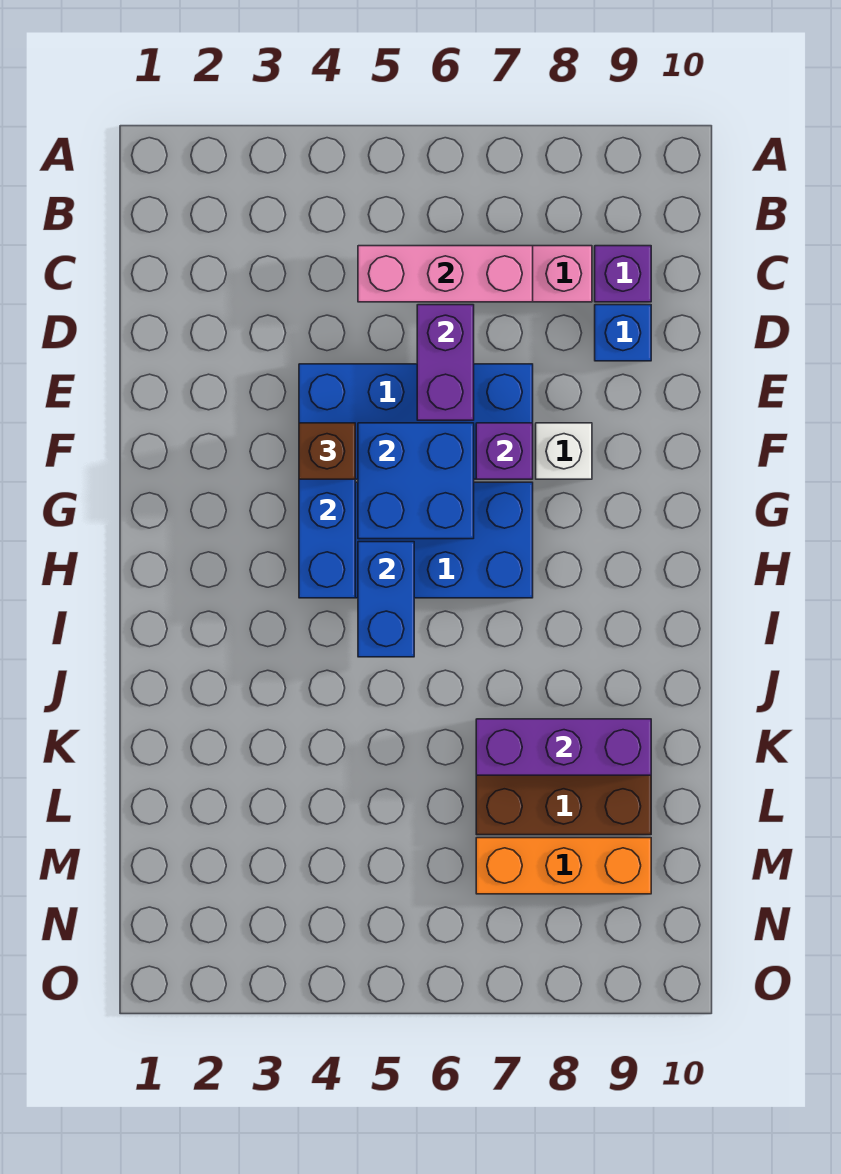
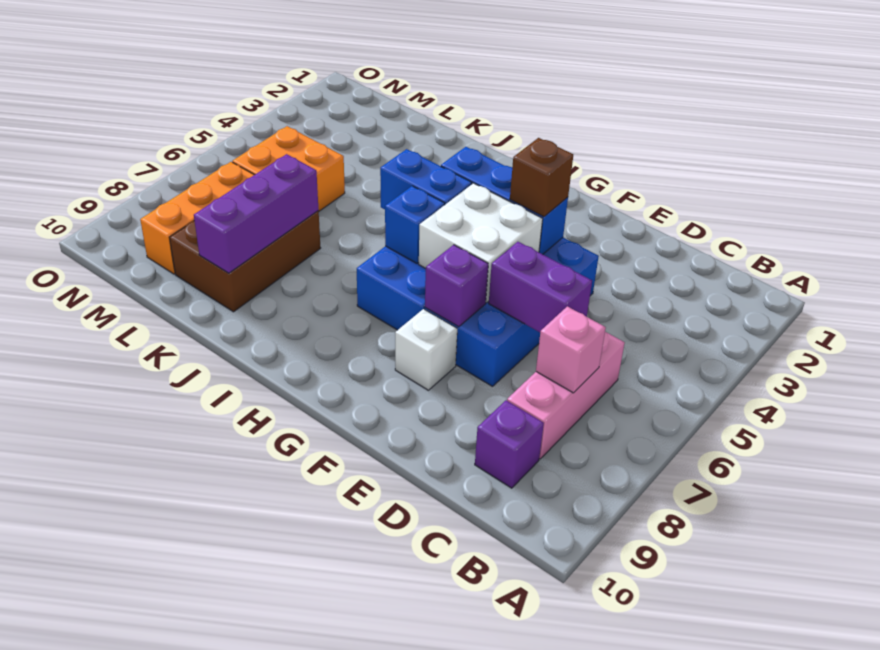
pink 1x3 brick [358,246,533,302] -> pink 1x1 brick [536,306,606,393]
blue 1x1 brick [595,305,651,361] -> blue 1x1 brick moved to [385,186,445,263]
blue 2x2 brick [358,423,474,539] -> white 2x2 brick [419,183,543,303]
none -> orange 2x2 brick [232,126,345,211]

